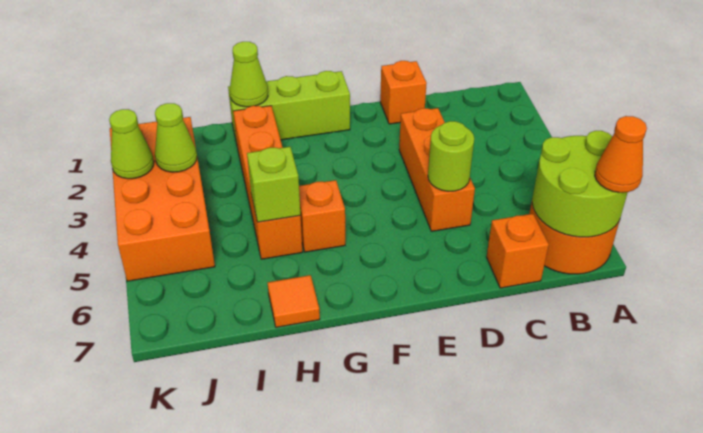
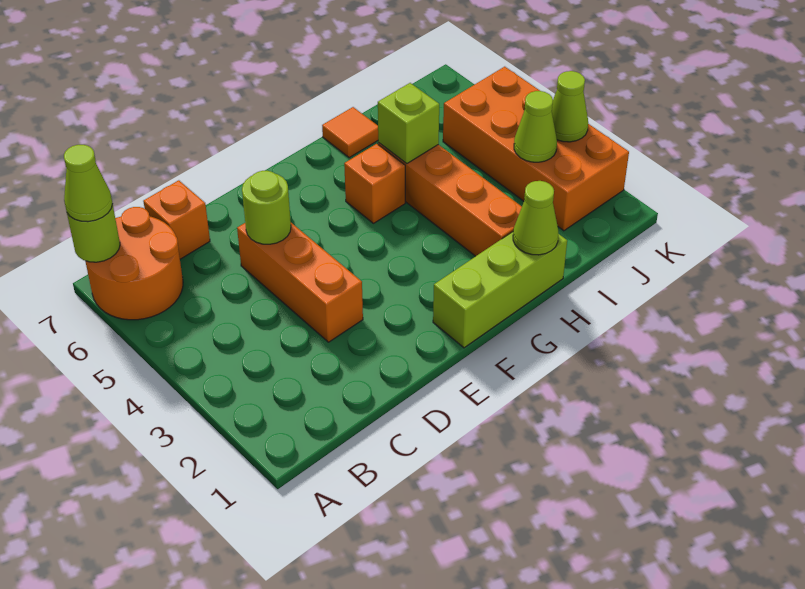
lime 2x2 round brick [532,131,628,237] -> lime 1x1 round brick [67,205,120,262]
orange 1x1 cone [595,116,647,193] -> lime 1x1 cone [64,145,113,222]
orange 1x1 brick [380,61,427,124] -> none

